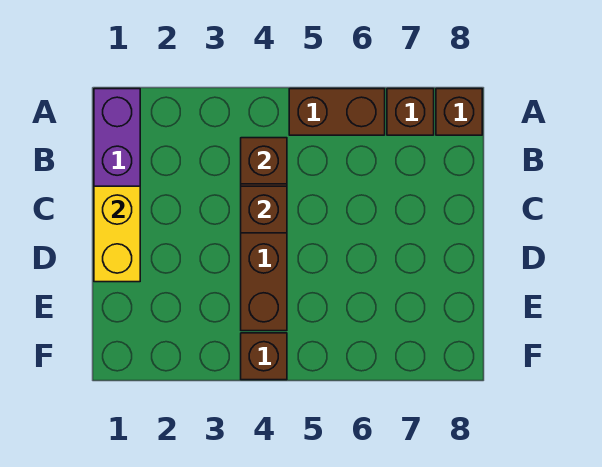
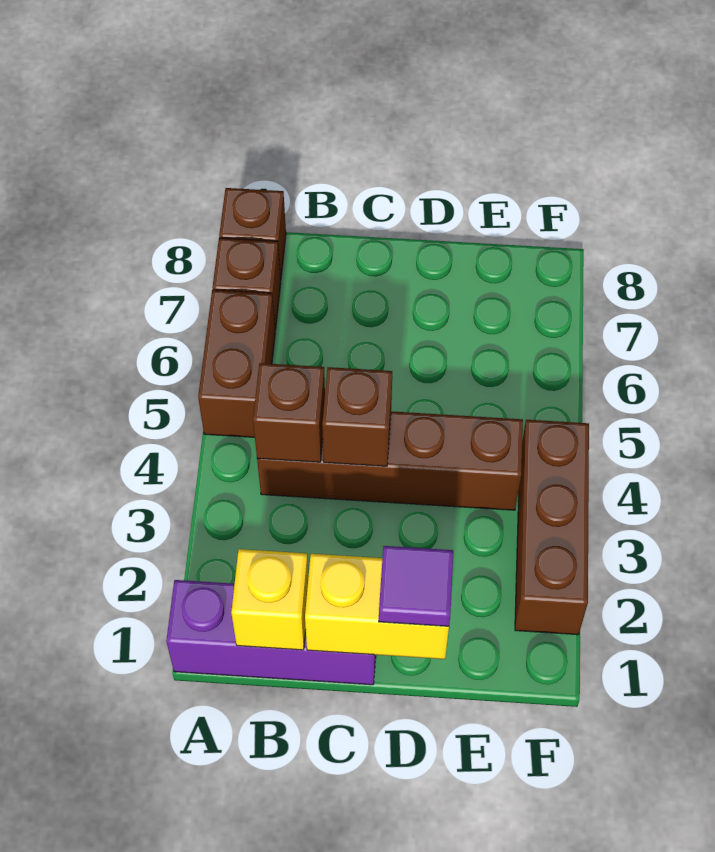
none -> yellow 1x1 brick [231,549,309,650]
none -> purple 1x1 tile [379,546,453,626]
brown 1x1 brick [241,333,287,380] -> brown 1x3 brick [515,420,589,635]

